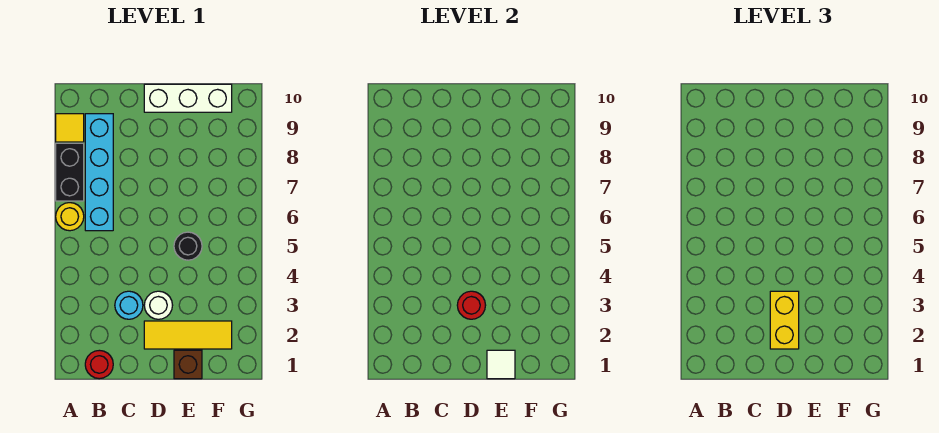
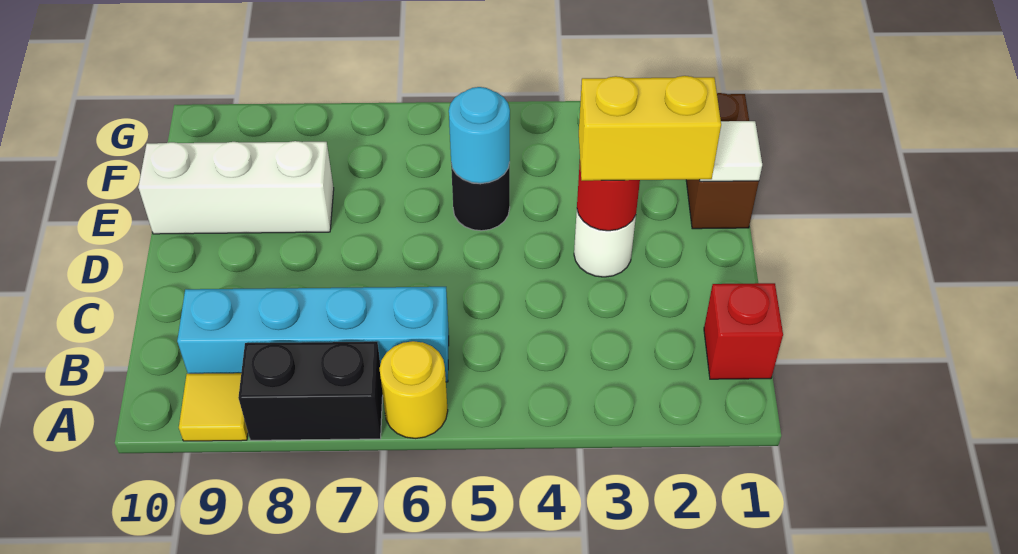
red 1x1 round brick [85,350,113,379] -> red 1x1 brick [704,283,783,379]
cyan 1x1 round brick [115,291,143,319] -> cyan 1x1 round brick moved to [449,87,510,184]
yellow 1x3 tile [144,321,232,349] -> none
white 1x3 brick [144,84,232,112] -> white 1x3 brick turned to [138,141,334,234]
brown 1x1 brick [174,350,202,379] -> brown 1x2 brick [686,93,759,229]

